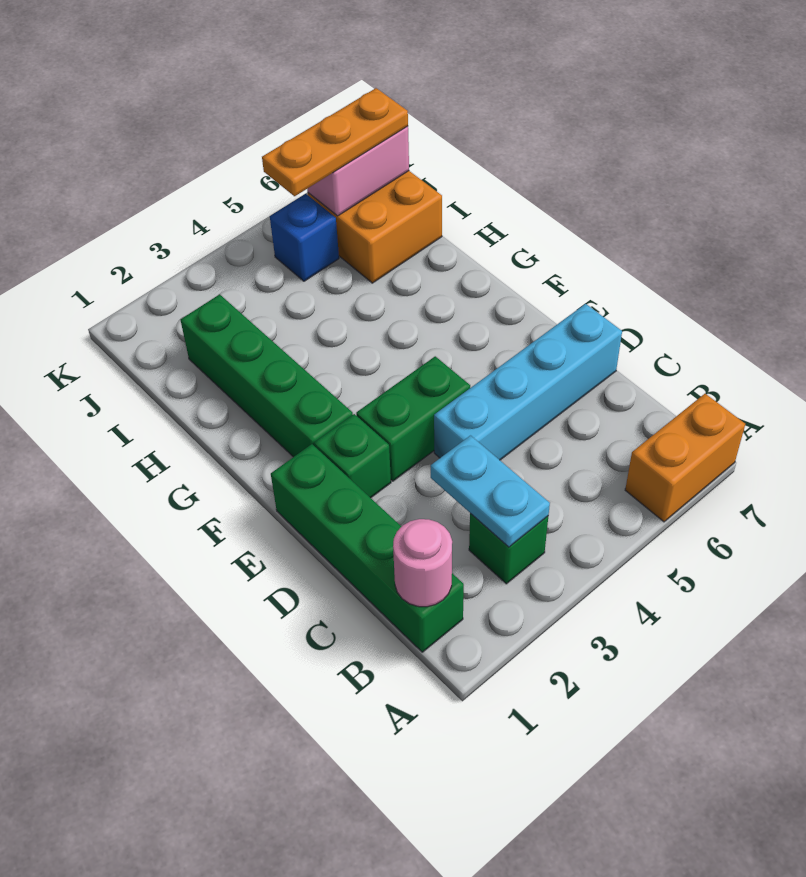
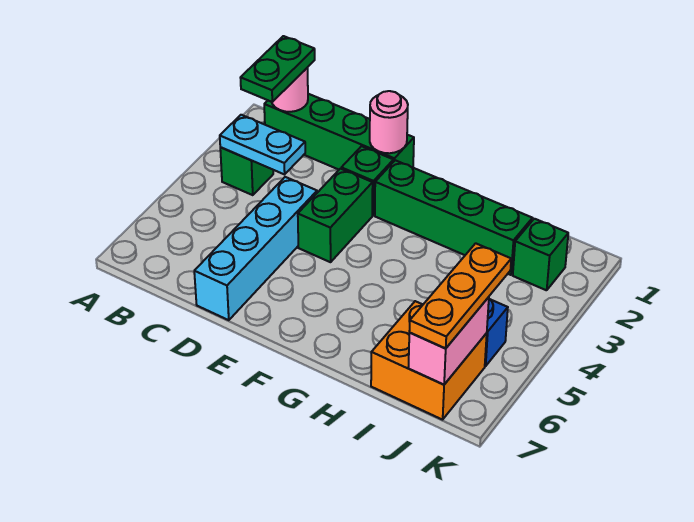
orange 1x2 brick [625,394,745,522] -> none
none -> green 1x2 plate [240,36,315,102]
none -> pink 1x1 round brick [370,91,408,153]
none -> green 1x1 brick [513,219,568,290]

